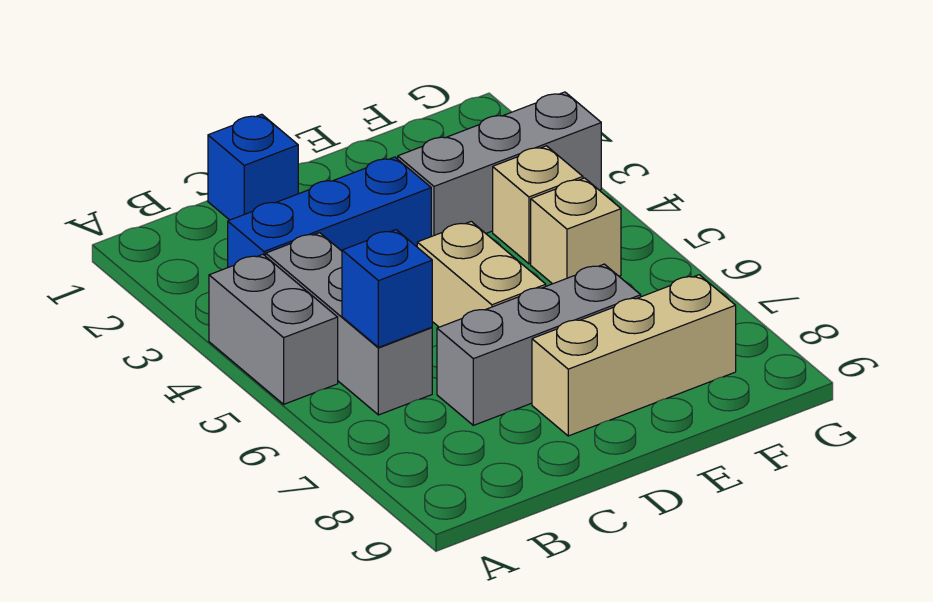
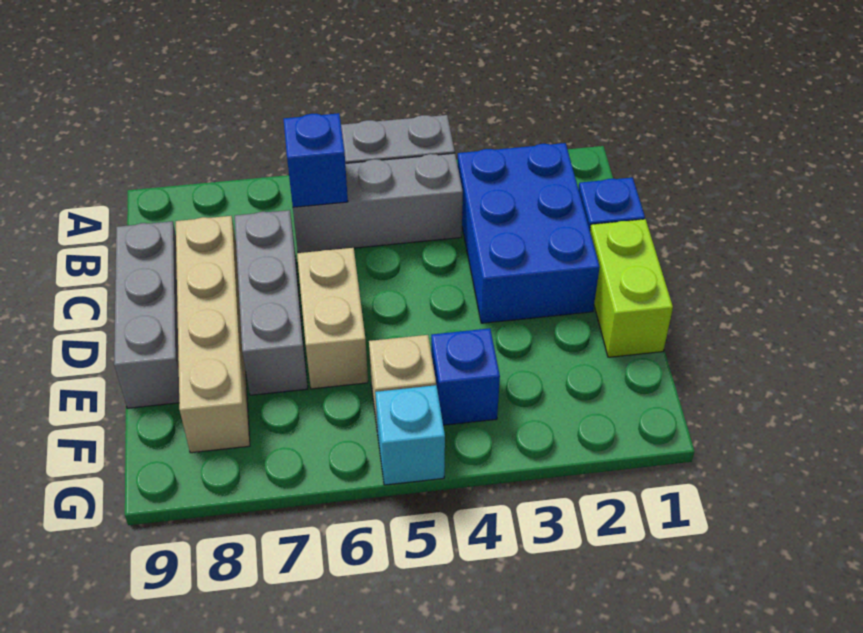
blue 1x3 brick [228,157,431,267] -> blue 2x3 brick [458,143,600,323]
none -> lime 1x2 brick [590,219,673,357]
tan 1x2 brick [417,222,546,327] -> tan 1x2 brick turned to [297,248,368,389]
tan 1x3 brick [532,275,736,436] -> tan 1x4 brick [176,216,250,453]
grey 1x3 brick [398,92,601,236] -> grey 1x3 brick moved to [114,221,179,408]
tan 1x1 brick [493,146,583,264] -> blue 1x1 brick [431,328,500,425]
none -> cyan 1x1 brick [375,385,445,485]

